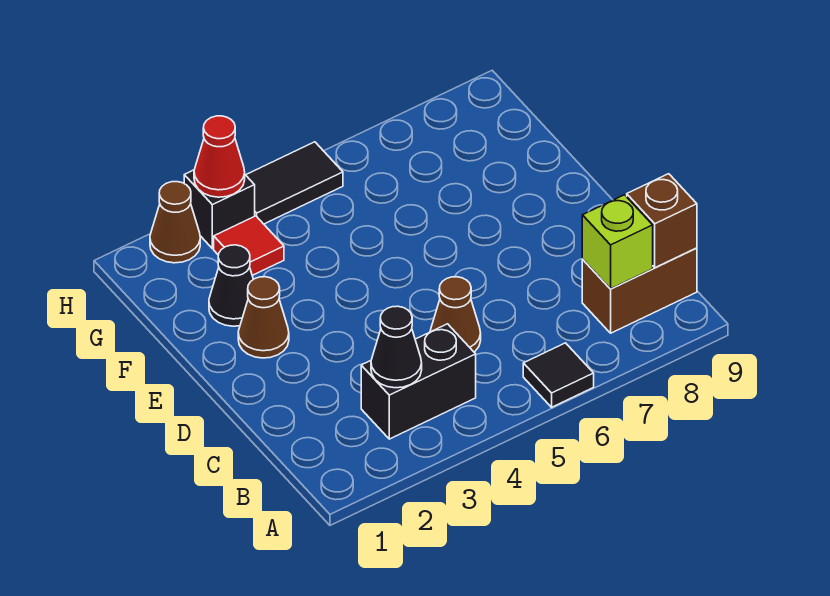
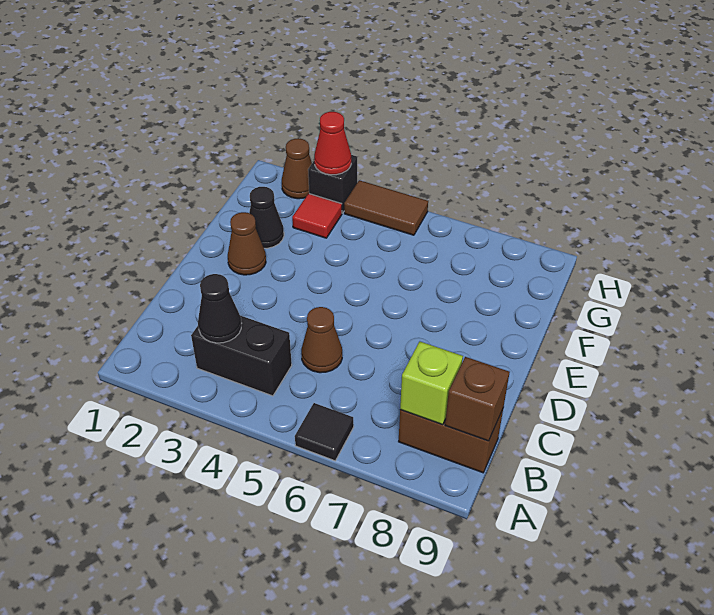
black 1x2 tile [246,142,343,224] -> brown 1x2 tile [344,180,428,235]

